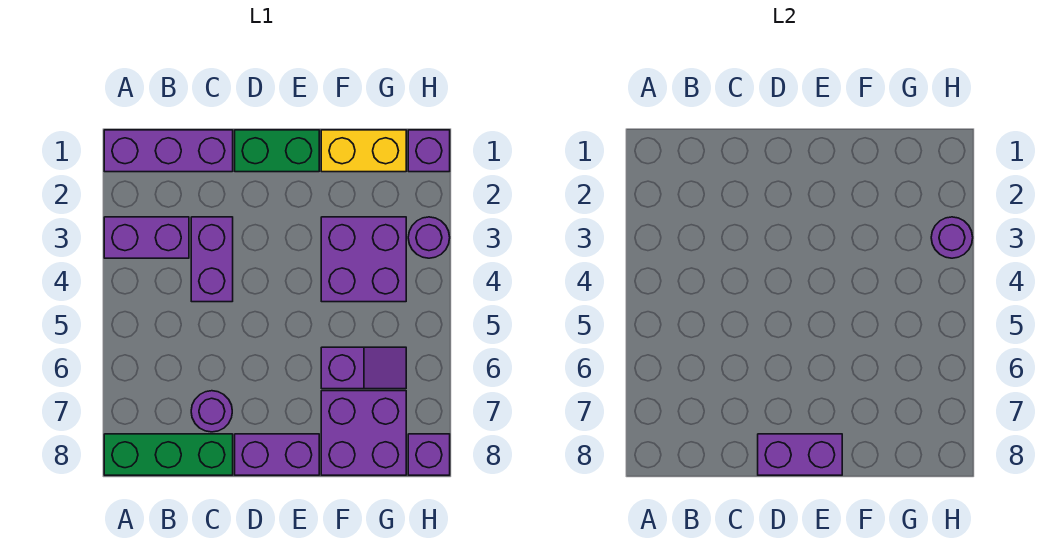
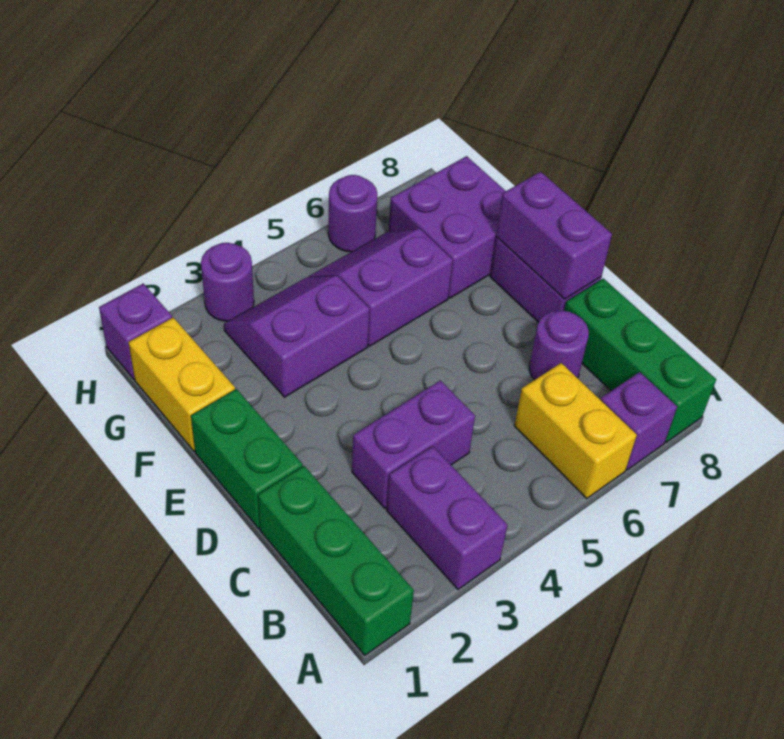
purple 1x3 brick [104,130,233,172] -> green 1x3 brick [258,466,414,655]
none -> yellow 1x2 brick [514,363,637,499]
purple 2x2 brick [321,217,406,302] -> purple 2x2 slope [224,276,370,397]
purple 1x2 slope [321,347,406,389] -> purple 2x2 slope [309,229,453,346]
purple 1x1 round brick [931,217,973,258] -> purple 1x1 round brick moved to [328,175,377,252]
purple 1x1 brick [408,434,450,475] -> purple 1x1 brick moved to [601,372,677,470]

